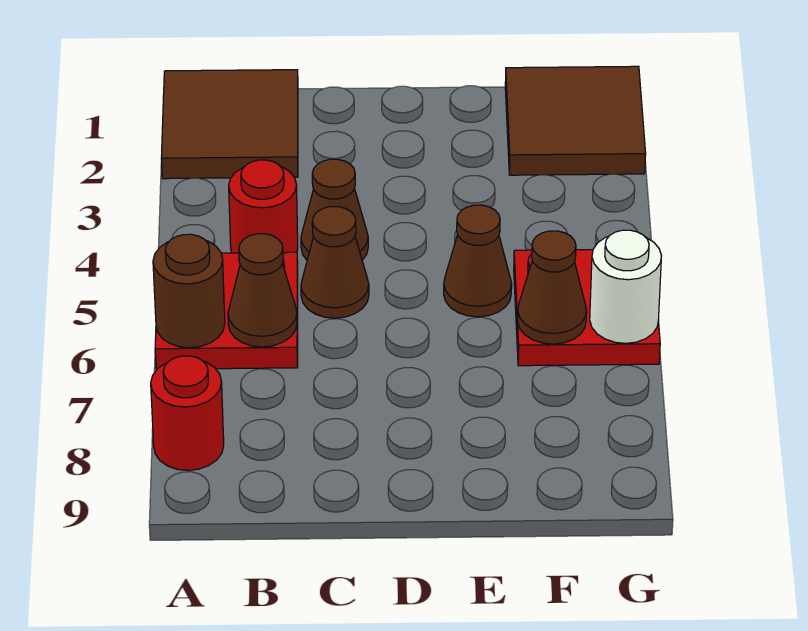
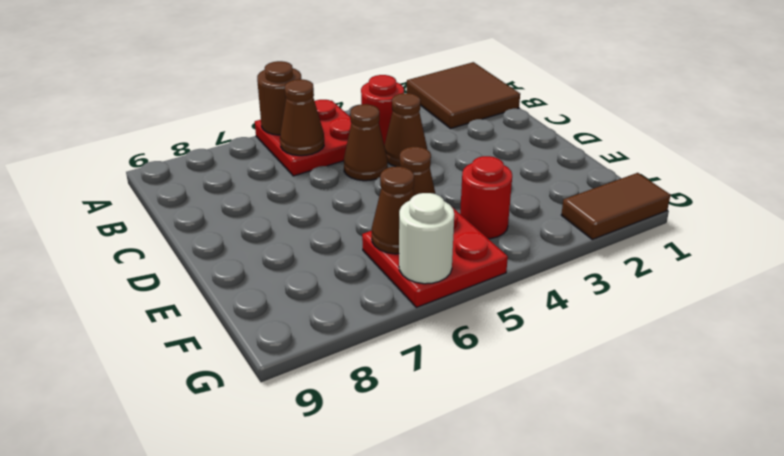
red 1x1 round brick [151,356,224,470] -> red 1x1 round brick moved to [460,156,512,239]
brown 2x2 tile [505,66,646,175] -> brown 1x2 tile [561,173,670,239]

